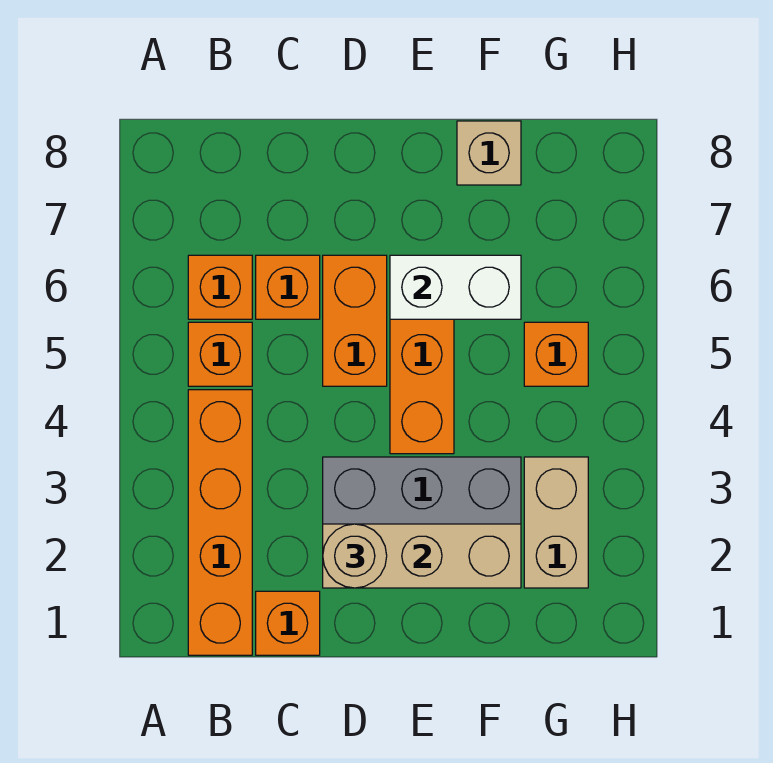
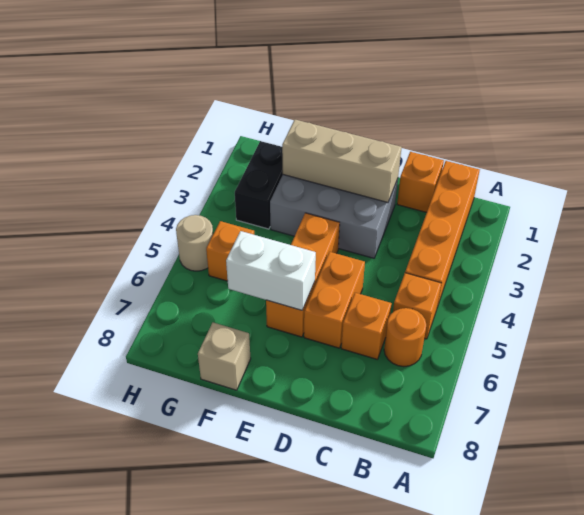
orange 1x1 brick [188,255,252,319] -> orange 1x1 round brick [384,308,426,367]
tan 1x1 round brick [323,524,387,588] -> tan 1x1 round brick moved to [176,215,213,271]
tan 1x2 brick [524,457,588,588] -> black 1x2 brick [235,141,283,229]

